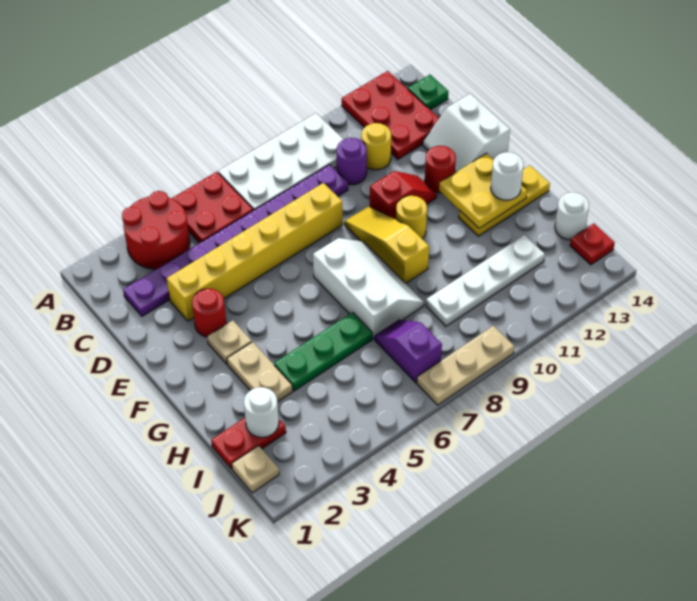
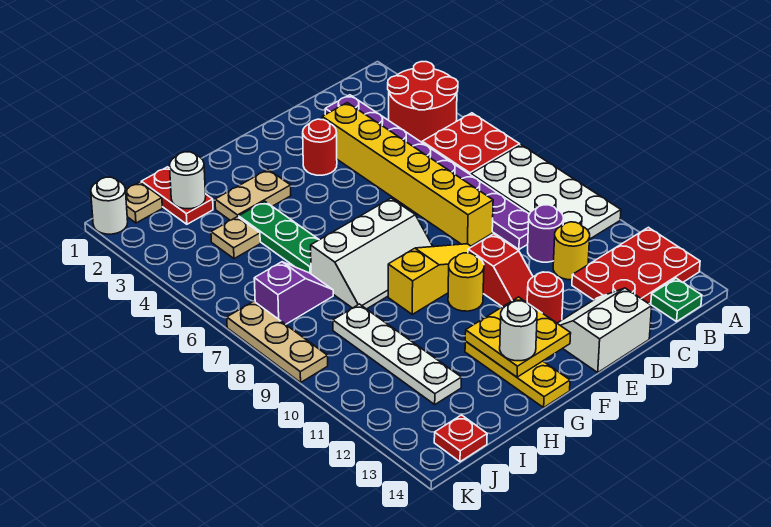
tan 1x1 plate [207,320,252,364] -> tan 1x1 plate moved to [211,217,260,259]
white 1x1 round brick [555,192,589,240] -> white 1x1 round brick moved to [91,177,128,234]

